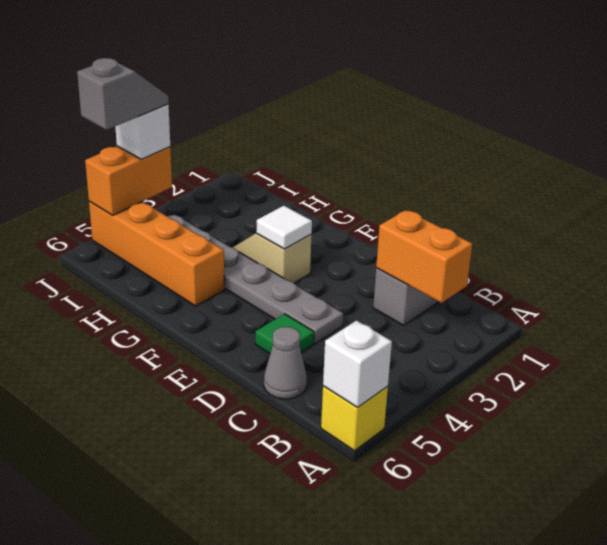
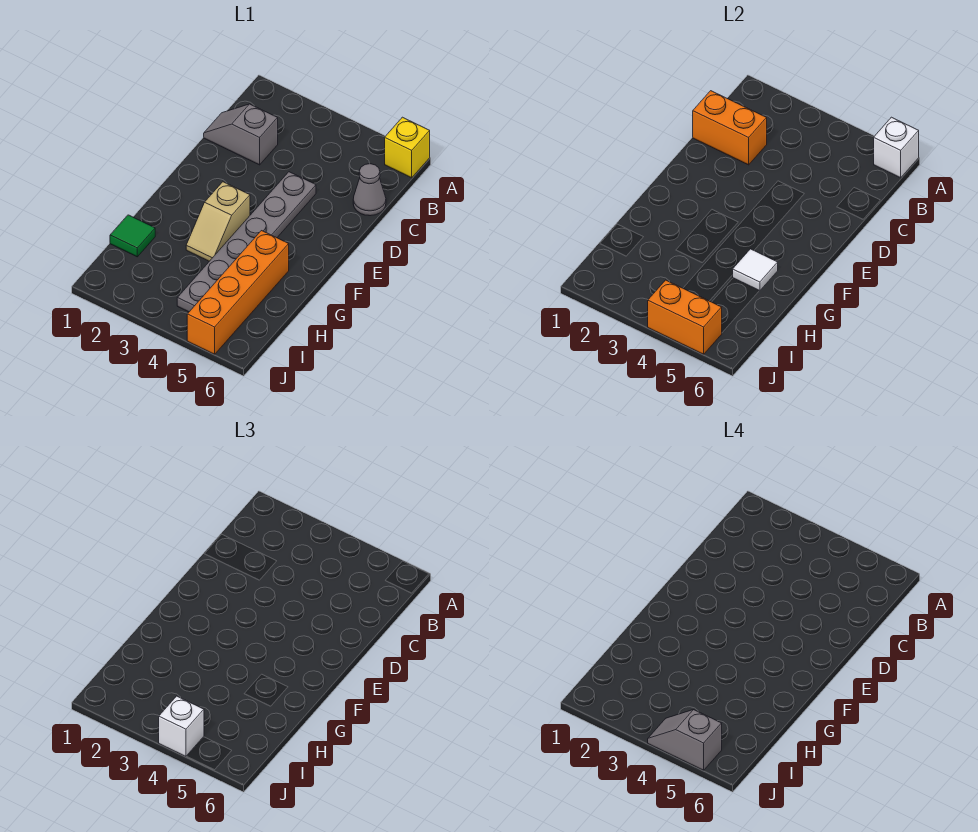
orange 1x2 brick [376,210,472,303] -> orange 1x2 brick turned to [693,91,767,165]
green 1x1 tile [255,314,314,354] -> green 1x1 tile moved to [110,215,155,257]
white 1x1 tile [256,206,312,249] -> white 1x1 tile moved to [733,249,778,291]

